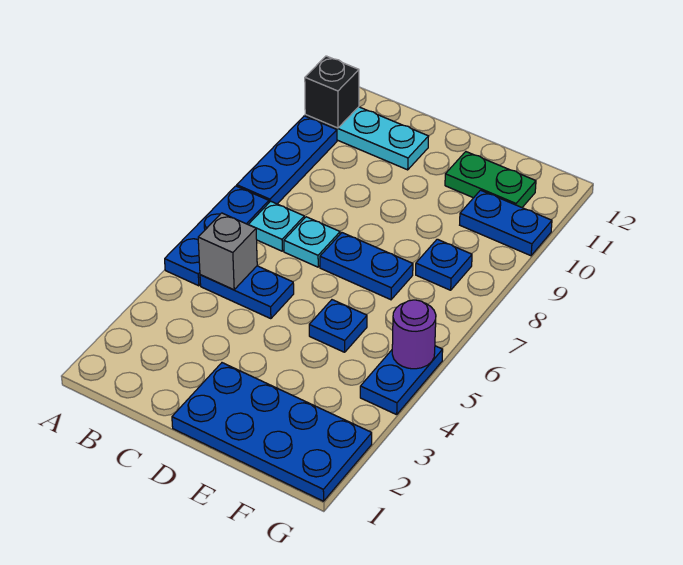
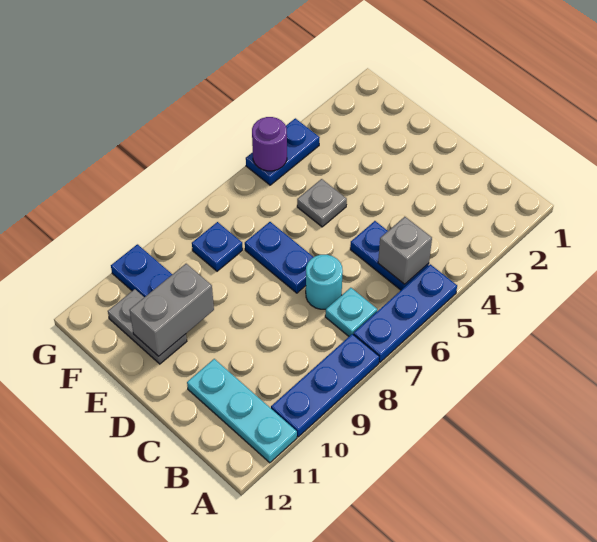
black 1x1 brick [305,56,359,128] -> none
cyan 1x1 plate [284,217,340,267] -> cyan 1x1 round brick [306,255,343,309]
blue 2x4 plate [172,363,372,501] -> none
blue 1x1 plate [309,300,367,352] -> grey 1x1 plate [297,179,347,227]
none -> grey 1x2 brick [129,264,214,356]
green 1x2 plate [445,152,536,207] -> grey 1x2 plate [108,289,187,364]

